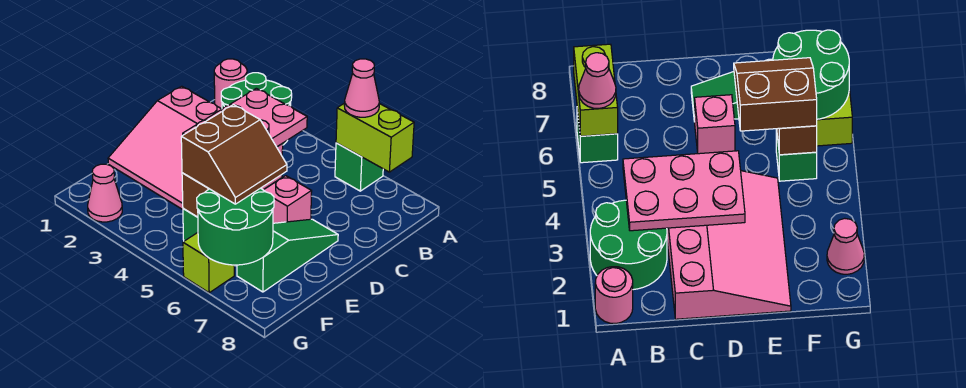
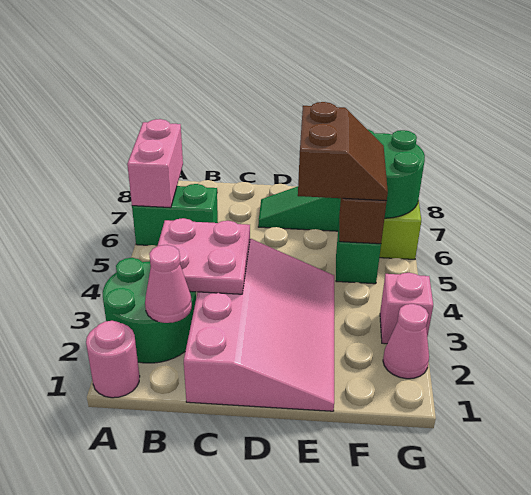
green 1x1 brick [335,143,383,191] -> green 1x2 brick [132,184,218,246]
lime 1x2 brick [336,103,414,172] -> pink 1x2 brick [127,119,183,208]
pink 1x1 cone [344,59,379,117] -> pink 1x1 cone moved to [145,245,192,323]
pink 2x3 plate [183,88,307,147] -> pink 2x2 plate [158,218,250,294]
pink 1x1 brick [264,176,312,223] -> pink 1x1 brick moved to [380,273,433,344]
brown 2x2 slope [181,105,287,204] -> brown 2x2 slope turned to [298,102,388,201]

